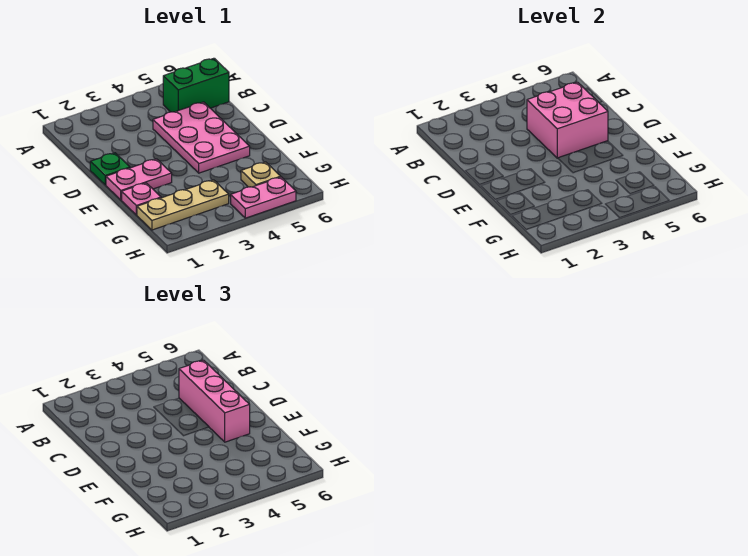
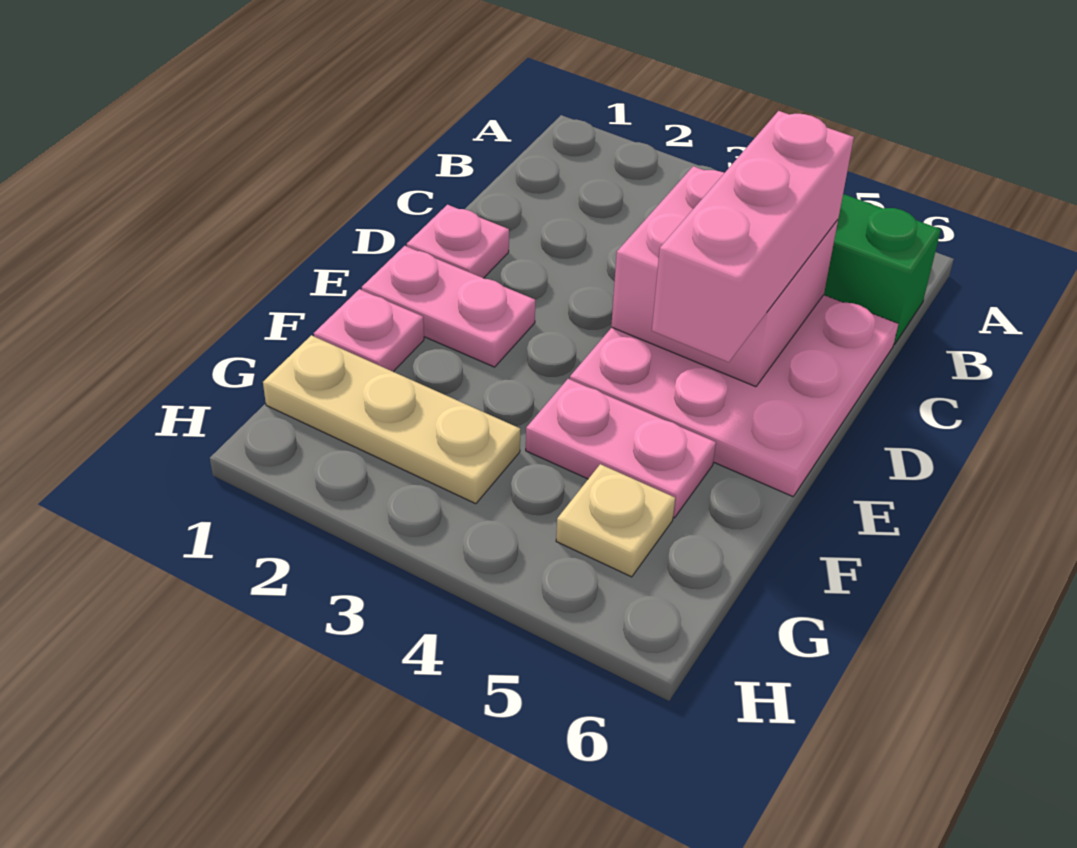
pink 2x3 plate [153,102,250,173] -> pink 3x3 plate [570,295,898,496]
green 1x1 plate [90,153,130,185] -> pink 1x1 plate [407,205,509,278]
pink 1x2 plate [231,177,296,218] -> pink 1x2 plate moved to [526,379,716,518]

